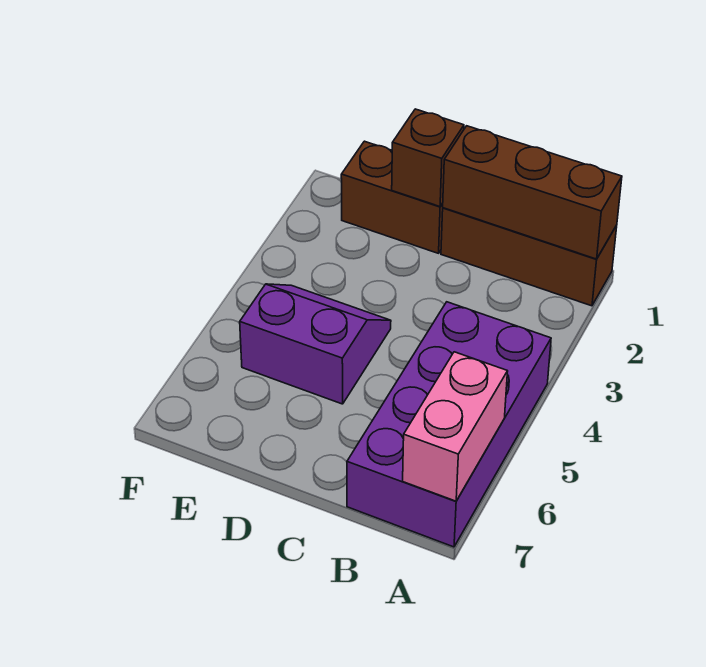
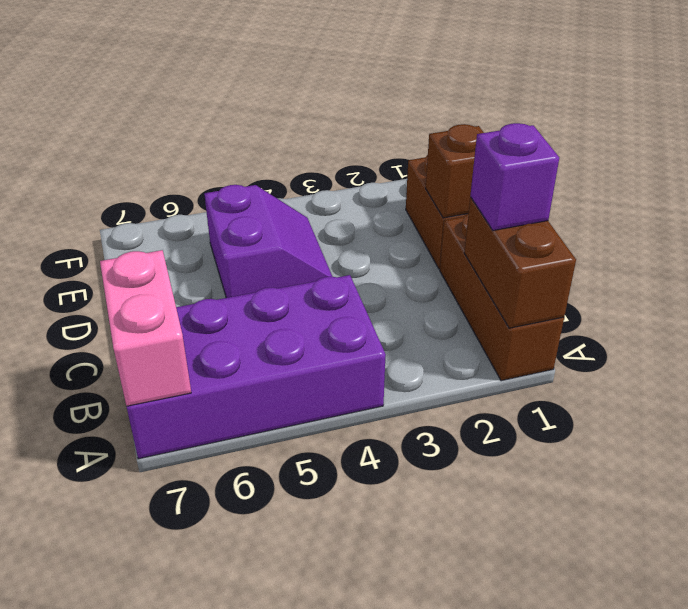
brown 1x3 brick [442,126,622,259] -> brown 1x2 brick [464,197,576,328]
pink 1x2 brick [403,352,508,501] -> pink 1x2 brick turned to [100,250,191,406]
none -> purple 1x1 brick [470,123,559,230]

